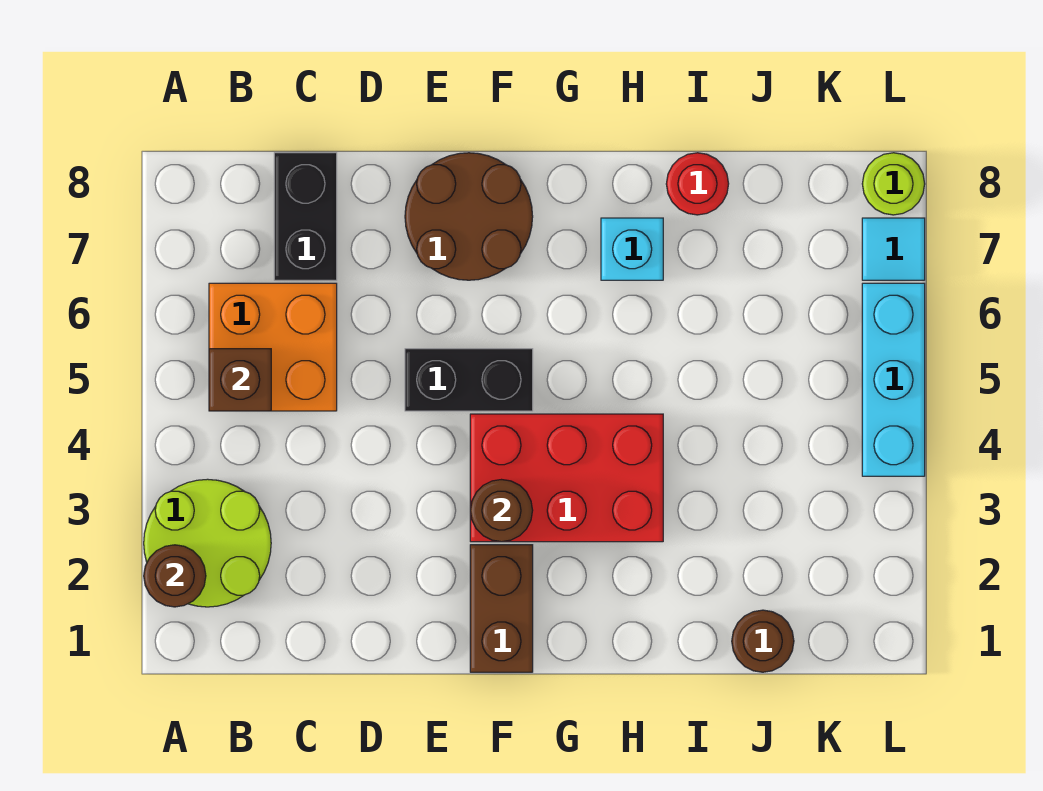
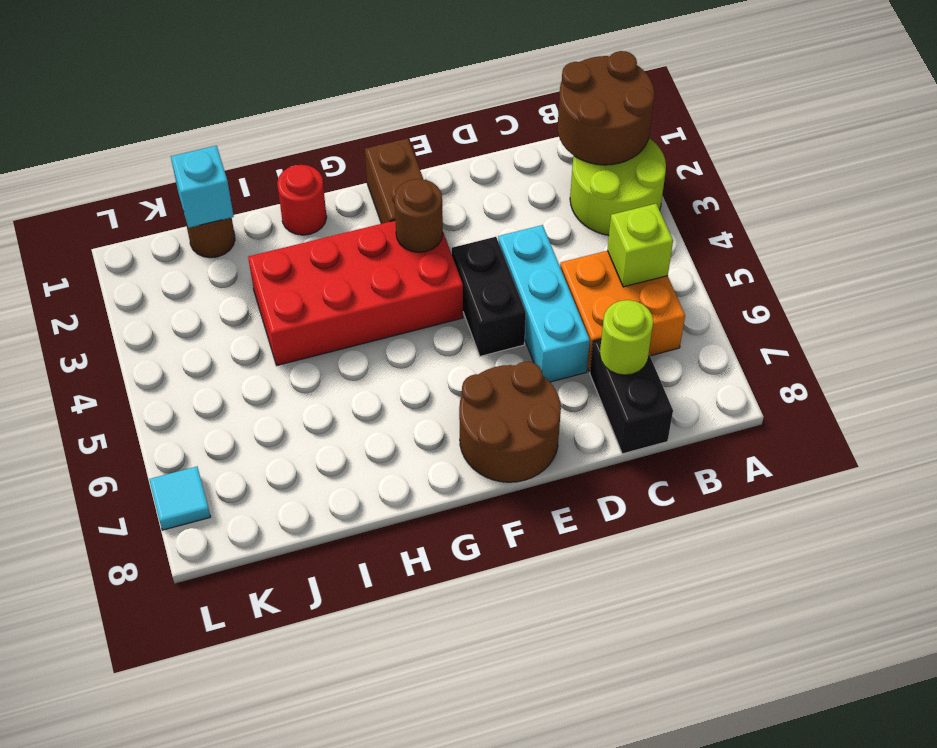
brown 1x1 round brick [144,545,206,607] -> brown 2x2 round brick [558,51,654,165]
brown 1x1 brick [209,349,271,411] -> lime 1x1 brick [607,204,673,287]
black 1x2 brick [405,349,533,411] -> black 1x2 brick turned to [452,237,526,356]
red 2x3 brick [470,414,663,542] -> red 2x4 brick [248,221,463,365]
cyan 1x1 brick [601,218,663,280] -> cyan 1x1 brick moved to [171,146,234,228]
red 1x1 round brick [666,153,729,215] -> red 1x1 round brick moved to [277,165,327,235]
cyan 1x3 brick [862,283,925,476] -> cyan 1x3 brick moved to [498,225,590,382]
lime 1x1 round brick [862,153,925,215] -> lime 1x1 round brick moved to [600,300,653,375]

